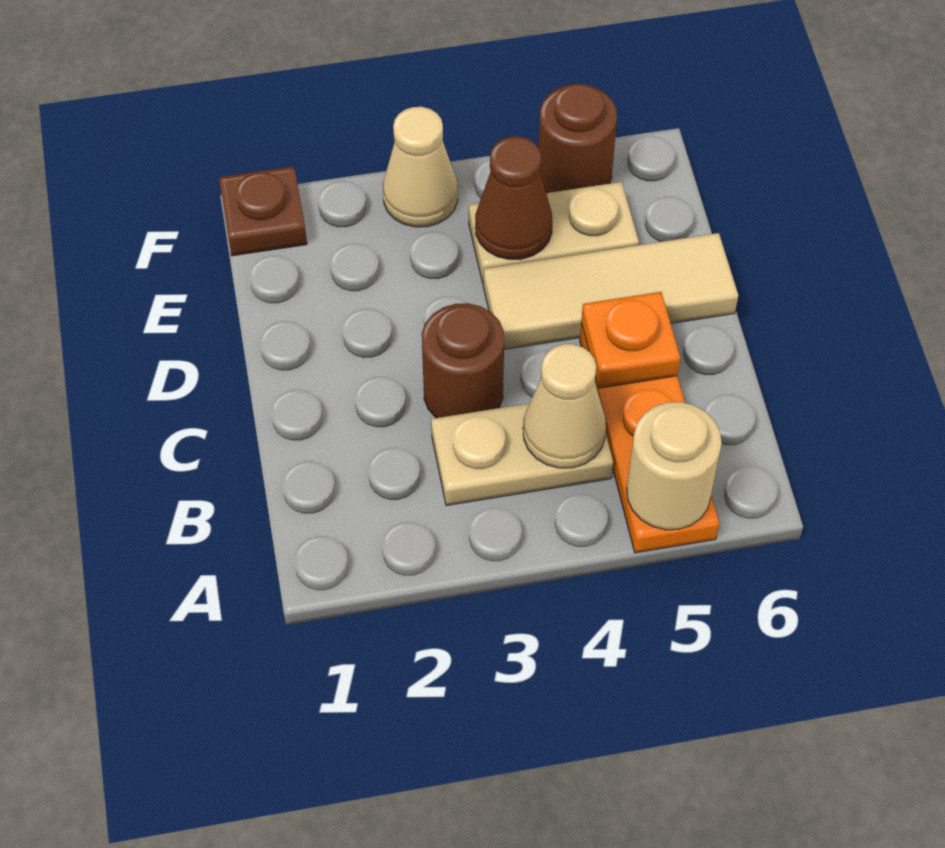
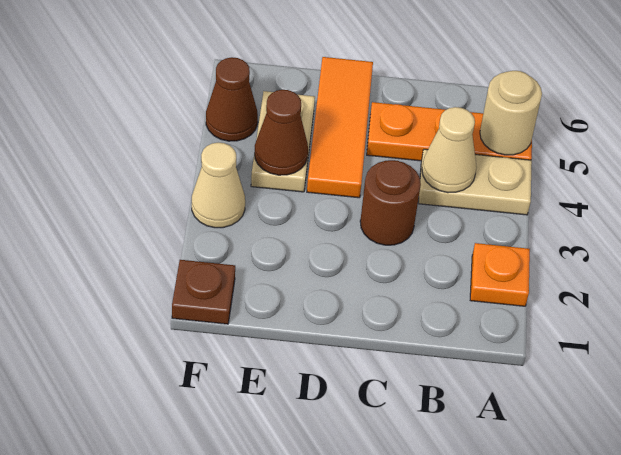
tan 1x2 plate [431,403,613,506] -> tan 1x2 plate turned to [419,149,532,215]
orange 1x1 plate [581,292,680,388] -> orange 1x1 plate moved to [470,243,530,306]
tan 1x3 tile [483,233,738,349] -> orange 1x3 tile [307,57,373,198]
brown 1x1 round brick [539,84,617,193] -> brown 1x1 cone [206,57,258,141]

